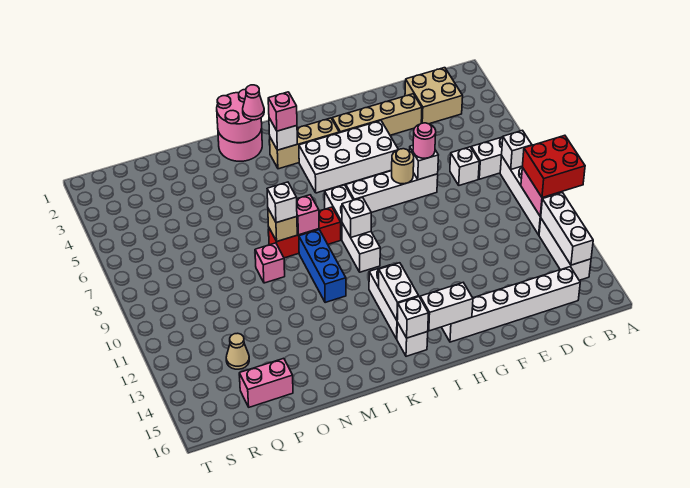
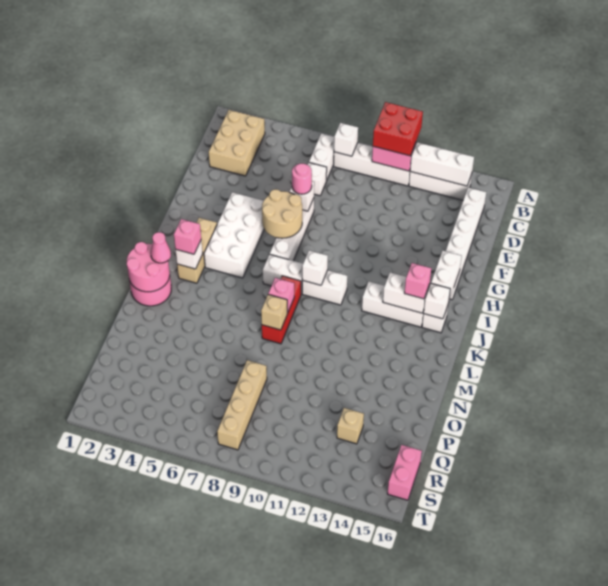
tan 2x2 brick [405,68,463,124] -> tan 2x3 brick [209,110,265,176]
tan 1x4 brick [332,94,422,135] -> tan 1x4 brick moved to [217,360,267,450]
tan 1x1 round brick [391,149,414,184] -> tan 2x2 round brick [262,189,302,238]
blue 1x3 brick [299,230,346,303] -> none
white 1x1 brick [267,182,297,223] -> none
pink 1x1 brick [255,243,285,283] -> pink 1x1 brick moved to [404,263,431,299]
pink 1x2 brick [239,358,293,407] -> pink 1x2 brick moved to [388,445,422,500]
tan 1x1 cone [226,333,249,369] -> tan 1x1 brick [337,408,364,444]

